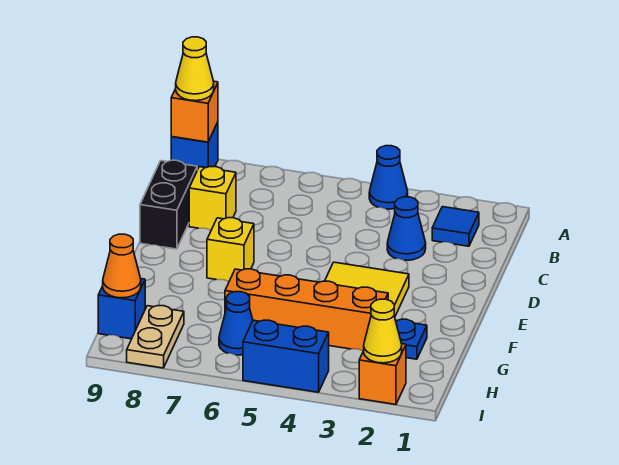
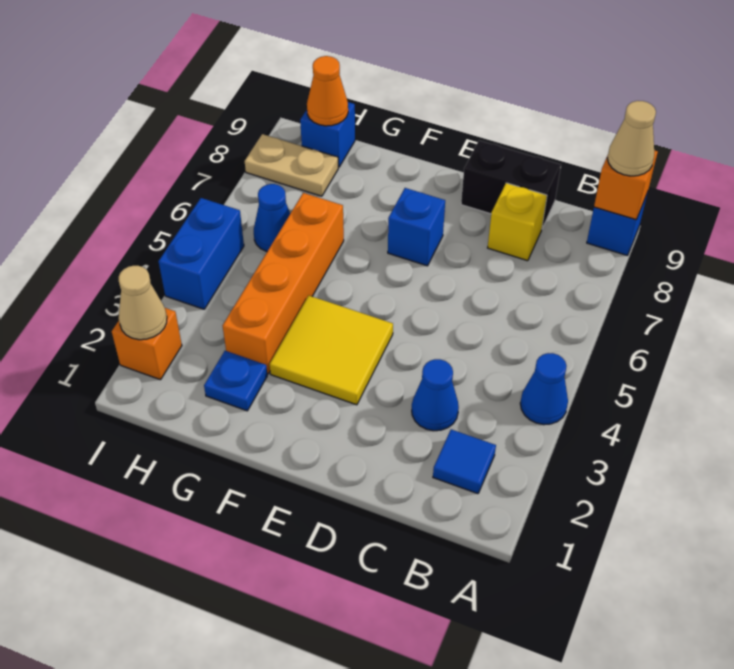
yellow 1x1 cone [176,37,214,101] -> tan 1x1 cone [607,101,656,176]
yellow 1x1 brick [207,218,254,281] -> blue 1x1 brick [388,188,445,266]
yellow 1x1 cone [364,299,402,363] -> tan 1x1 cone [119,266,167,340]

